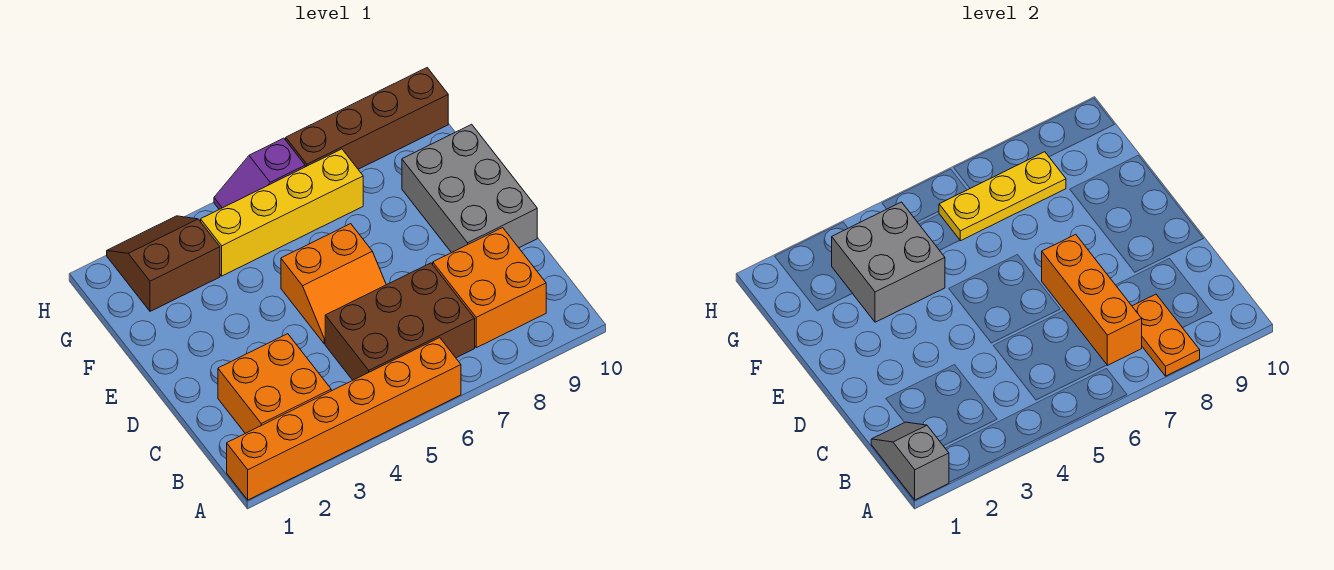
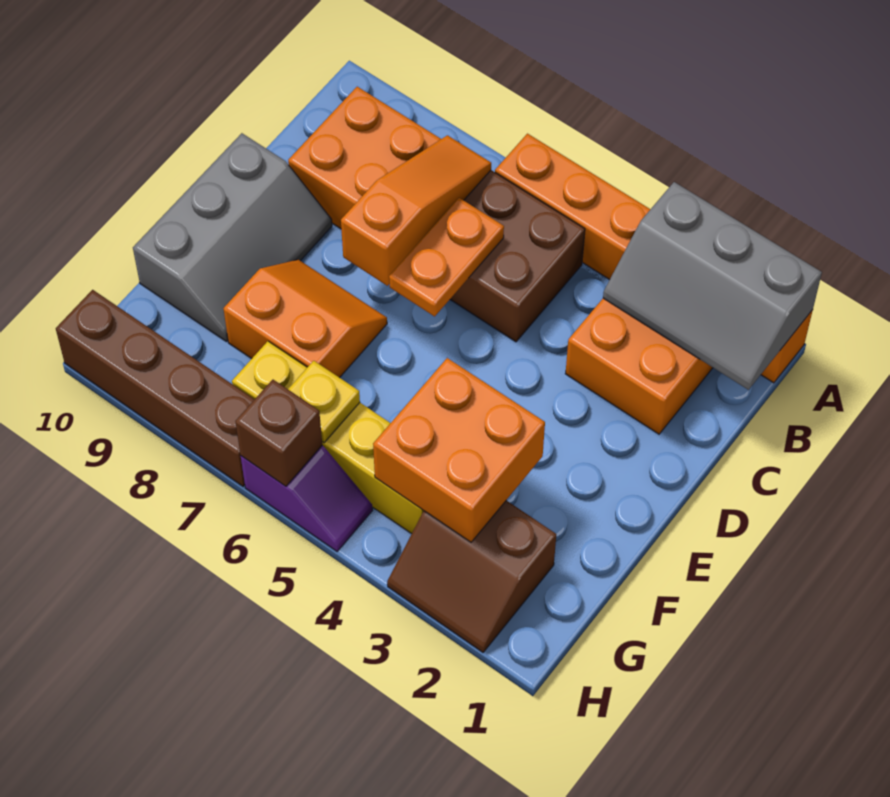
grey 1x2 slope [871,422,949,500] -> grey 2x3 slope [603,182,822,390]
orange 1x2 plate [1132,294,1200,376] -> orange 1x2 plate moved to [389,198,504,316]
orange 1x3 brick [1042,234,1142,365] -> orange 1x3 slope [341,135,491,286]
orange 2x2 slope [281,224,386,344] -> orange 2x2 slope moved to [223,260,387,378]
grey 2x3 brick [402,124,537,253] -> grey 2x3 slope [133,133,332,341]
grey 2x2 brick [832,202,945,322] -> orange 2x2 brick [373,358,545,542]
yellow 1x3 plate [939,152,1066,241] -> yellow 1x1 plate [288,361,360,443]
none -> brown 1x1 brick [235,380,322,486]

